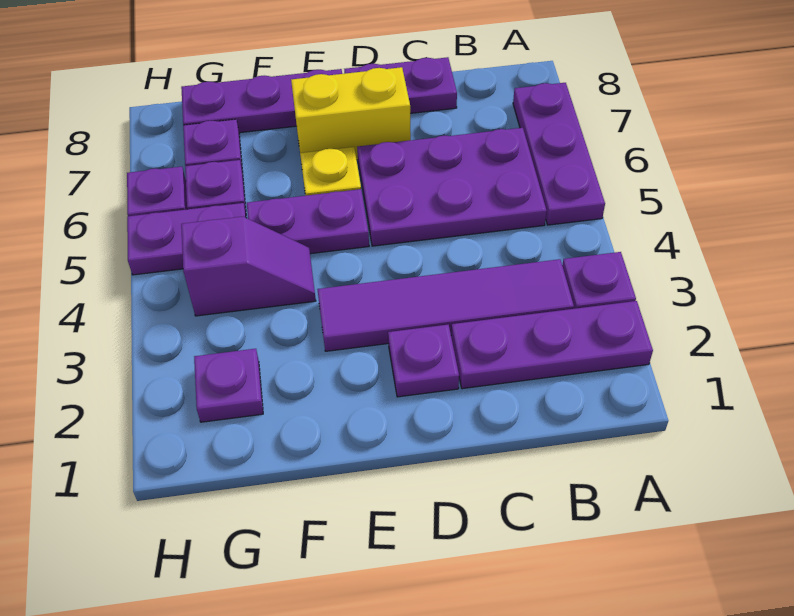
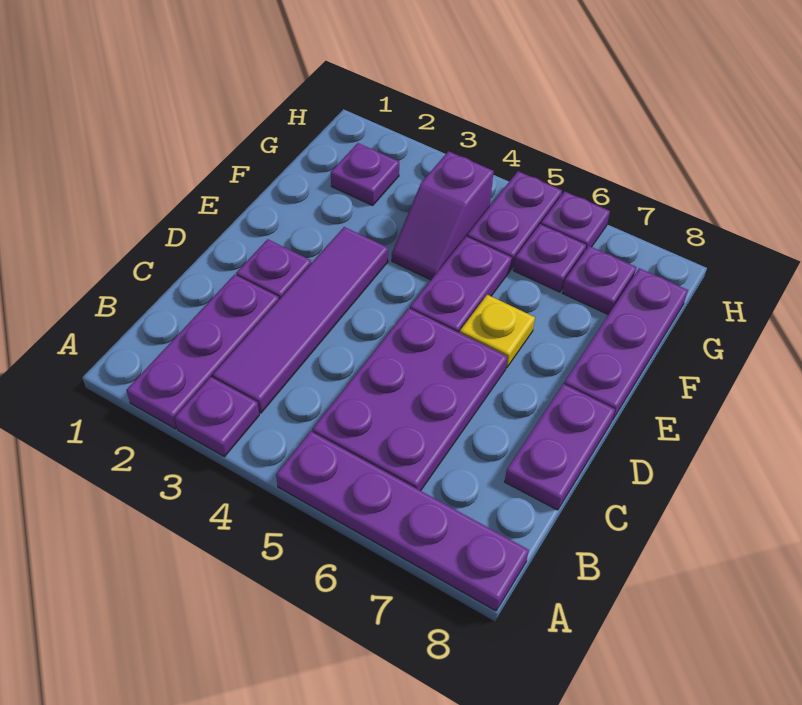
purple 1x3 plate [513,83,605,225] -> purple 1x4 plate [276,431,529,611]
yellow 1x2 brick [291,67,411,160] -> none

